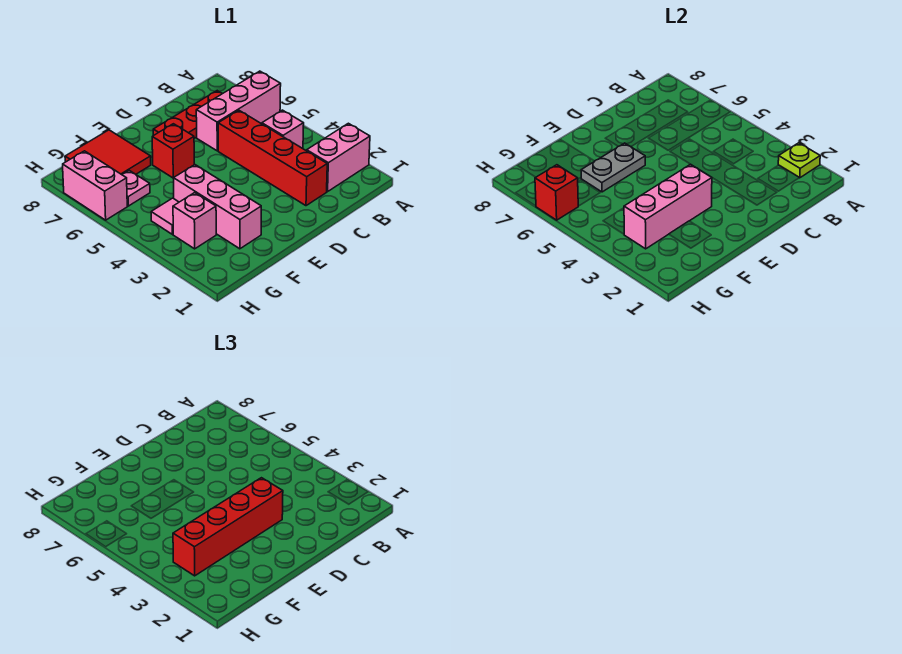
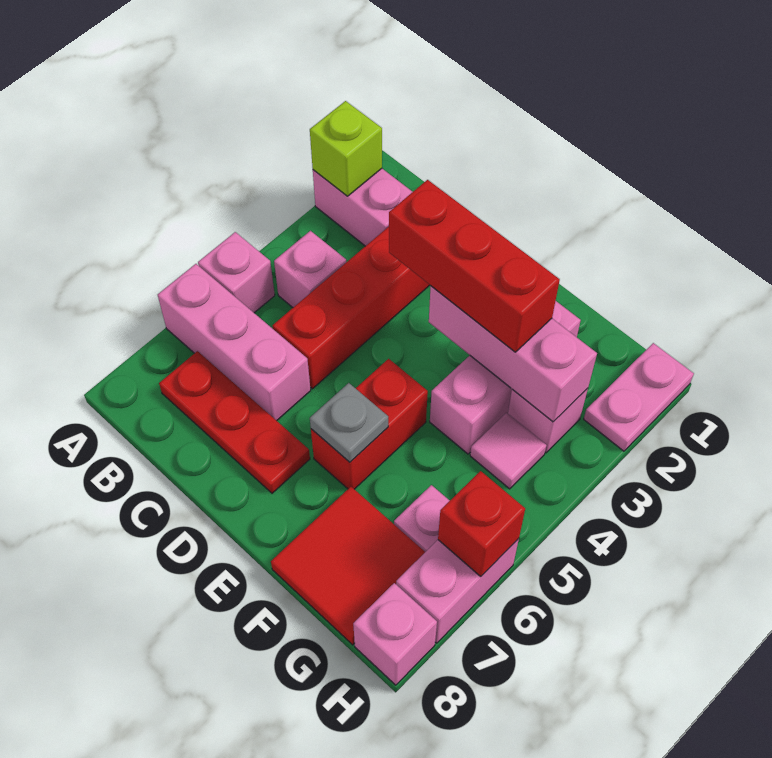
lime 1x1 plate [778,143,820,178] -> lime 1x1 brick [310,101,382,196]
none -> pink 1x1 brick [198,232,275,313]
red 1x4 brick [173,478,283,576] -> red 1x3 brick [389,180,560,352]
red 1x1 brick [152,124,194,178] -> red 1x2 brick [311,359,428,489]
grey 1x2 plate [581,143,645,192] -> grey 1x1 plate [310,383,388,462]
none -> pink 1x2 plate [584,343,694,451]
none -> pink 1x1 brick [353,583,437,685]

